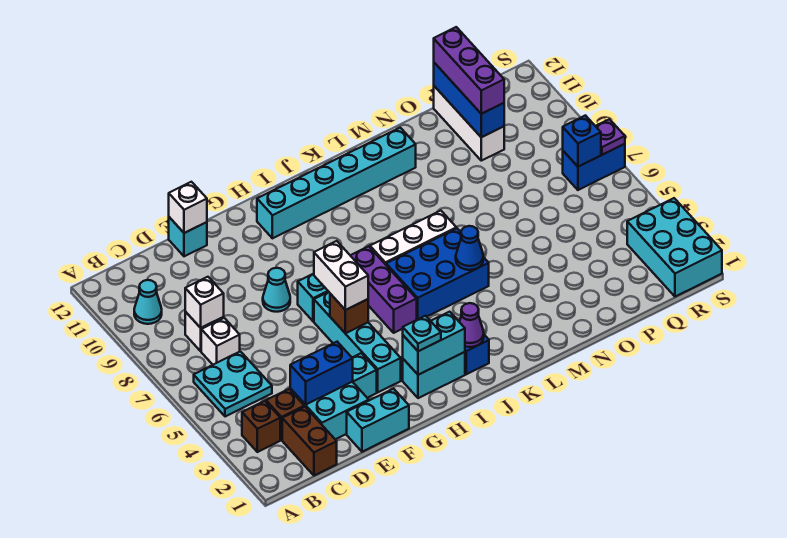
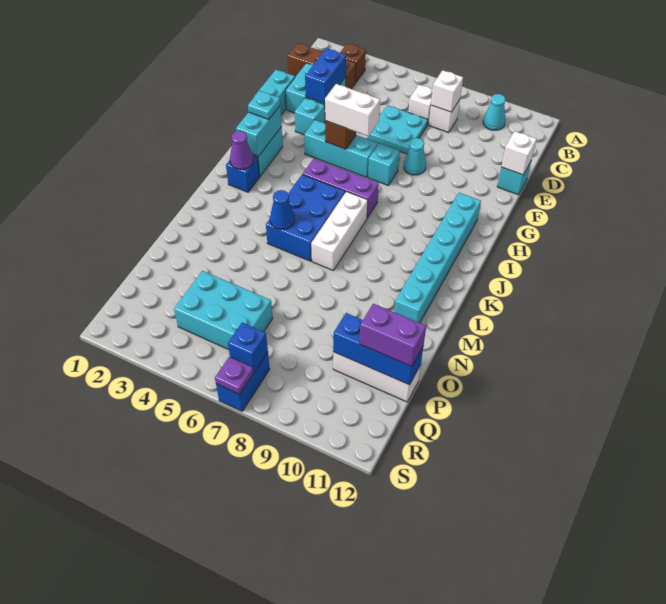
cyan 2x2 plate [194,351,272,417] -> cyan 2x2 plate moved to [368,105,428,154]
cyan 1x4 brick [314,292,401,392] -> cyan 1x3 brick [304,120,378,177]
purple 1x3 brick [434,27,504,114] -> purple 1x2 brick [360,304,426,367]
cyan 2x3 brick [627,198,722,297] -> cyan 2x3 brick moved to [174,271,273,349]

